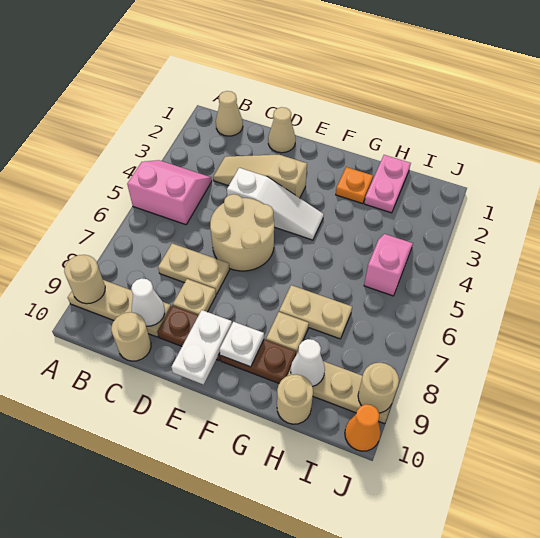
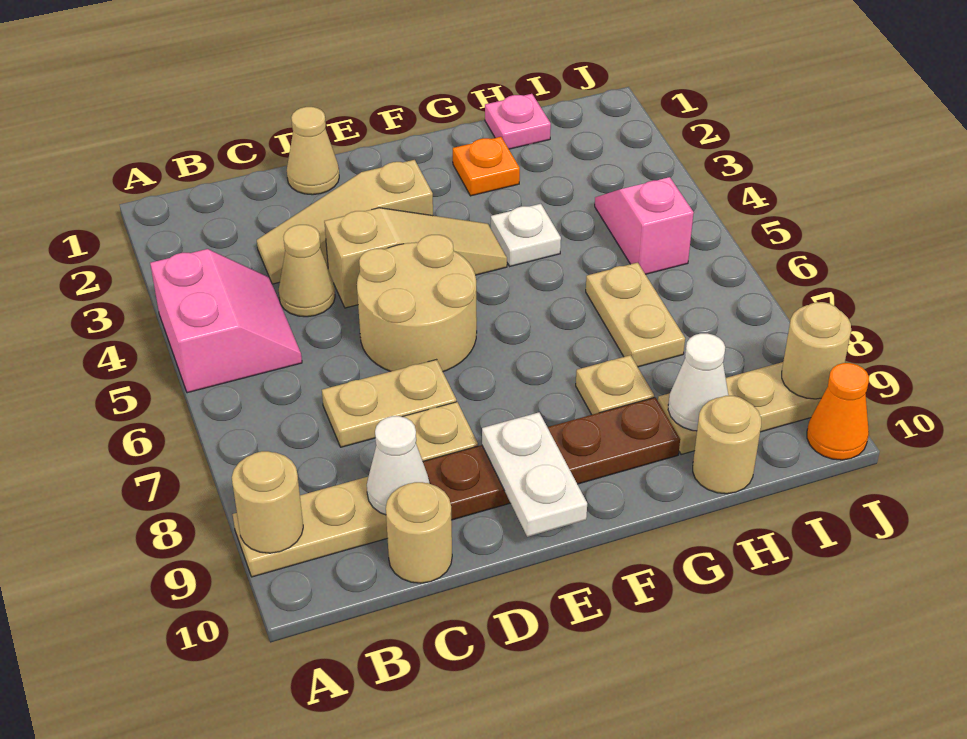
pink 2x2 slope [127,160,212,225] -> pink 2x2 slope turned to [150,249,302,393]
tan 1x1 cone [216,91,243,136] -> tan 1x1 cone moved to [279,225,335,317]
white 1x3 slope [227,168,324,240] -> tan 1x3 slope [324,208,507,308]
white 1x1 plate [219,322,264,367] -> white 1x1 plate moved to [491,204,561,266]
tan 1x2 plate [279,285,352,339] -> tan 1x2 plate turned to [586,262,685,367]
pink 1x2 plate [364,155,411,213] -> pink 1x1 plate [485,94,551,149]

